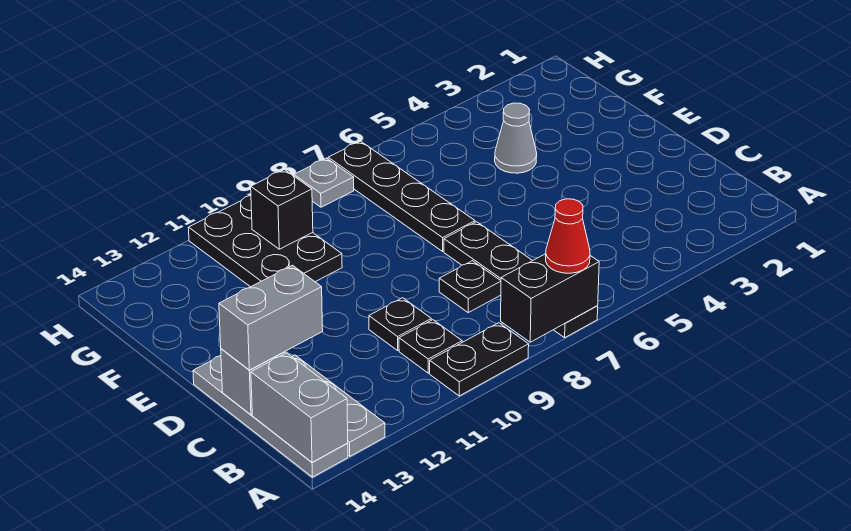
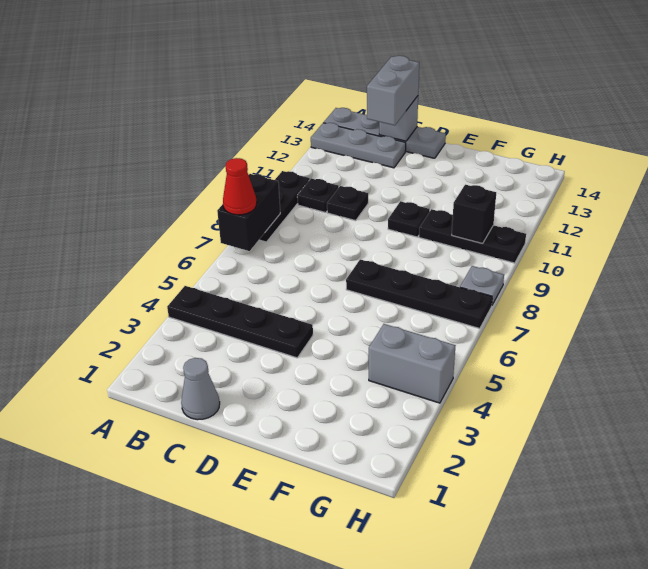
black 1x4 plate [444,222,598,338] -> black 1x4 plate moved to [167,286,313,358]
black 1x2 plate [430,323,529,396] -> black 1x3 plate [259,171,310,242]
grey 1x2 brick [251,353,348,462] -> grey 1x2 brick moved to [369,324,456,403]
black 1x1 plate [439,261,501,313] -> black 1x1 plate moved to [388,201,430,237]
grey 1x1 cone [495,103,537,173] -> grey 1x1 cone moved to [181,358,220,420]
black 2x3 plate [188,195,342,287] -> black 1x3 plate [419,209,526,263]

